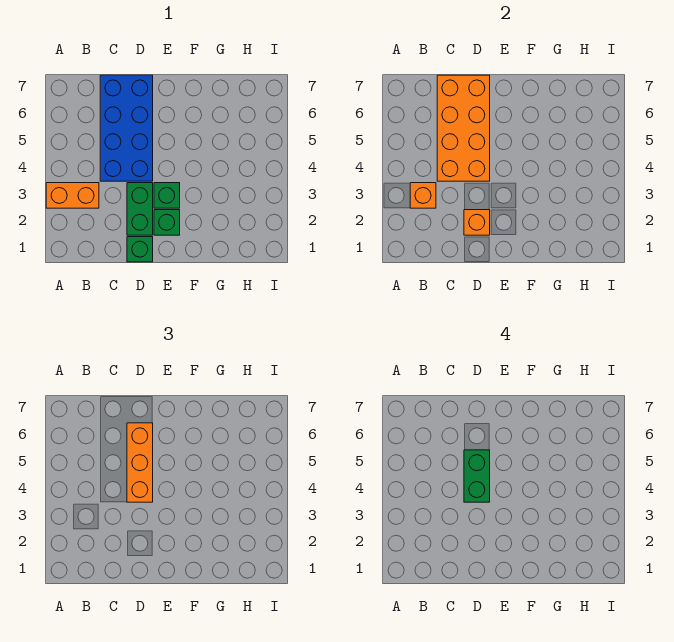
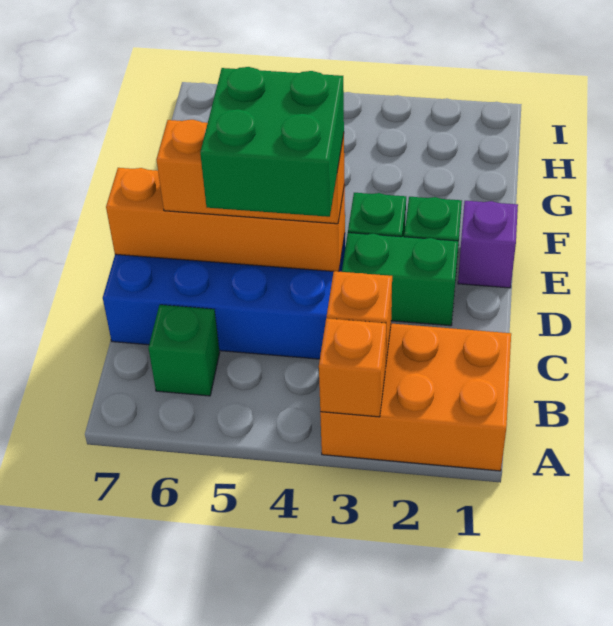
orange 1x2 brick [46,183,99,208] -> orange 2x3 brick [320,323,511,471]
orange 2x4 brick [437,75,490,181] -> orange 1x4 brick [106,168,345,272]
green 1x1 brick [127,237,153,262] -> green 1x1 brick moved to [148,305,220,396]
orange 1x1 brick [464,210,490,235] -> orange 1x1 brick moved to [319,318,386,417]
green 1x2 brick [464,450,490,502] -> green 2x2 brick [200,67,344,217]
none -> purple 1x1 brick [458,201,518,288]

